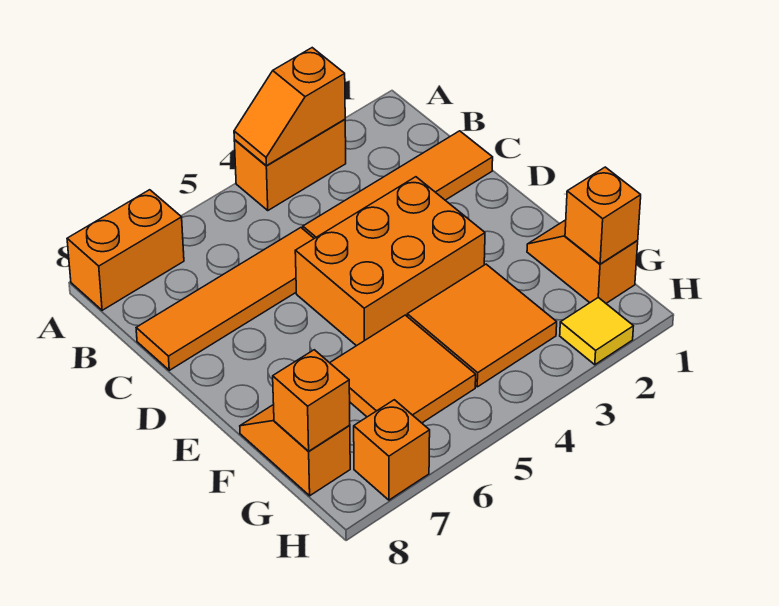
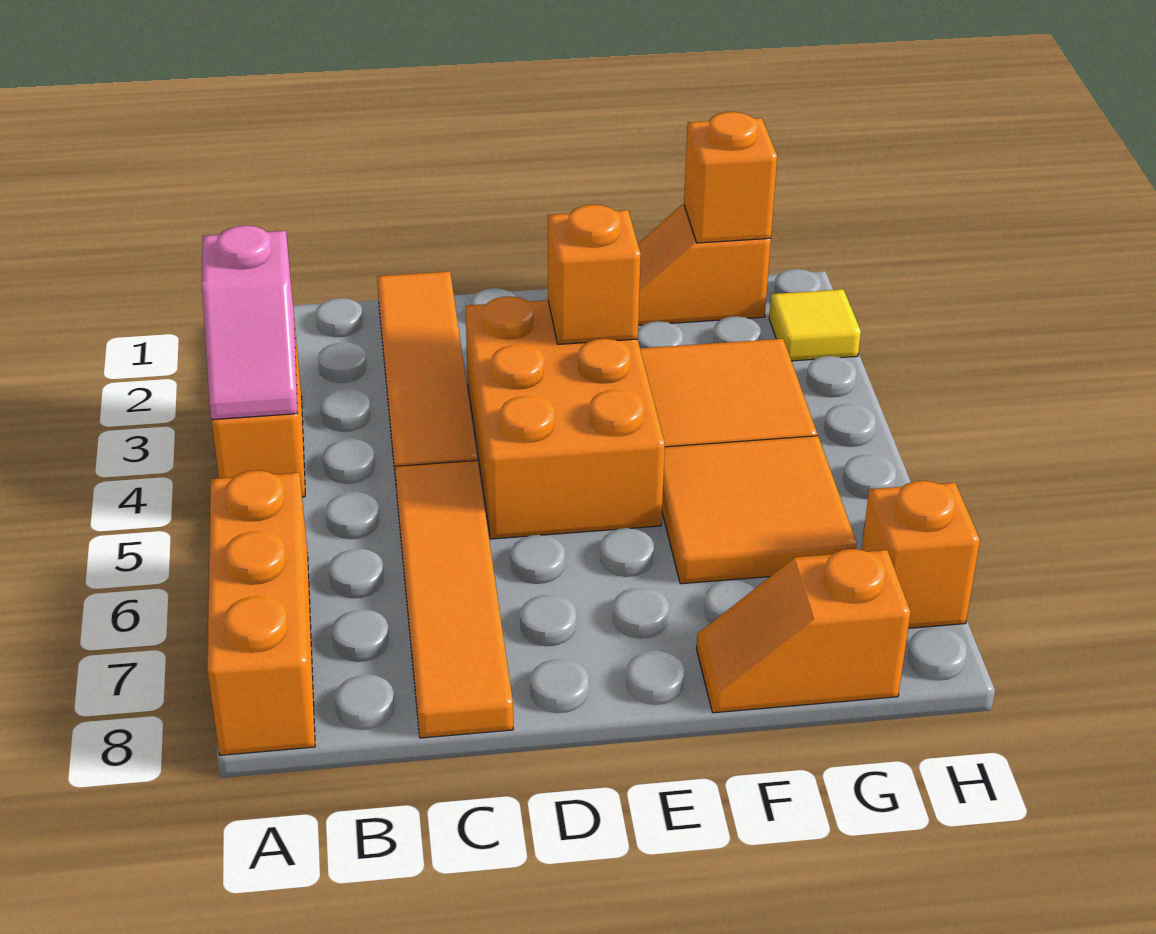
orange 1x2 slope [234,48,345,166] -> pink 1x2 slope [202,225,298,420]
orange 1x2 brick [67,190,184,310] -> orange 1x3 brick [207,470,315,755]
orange 1x1 brick [273,350,350,451] -> orange 1x1 brick moved to [548,205,641,344]

